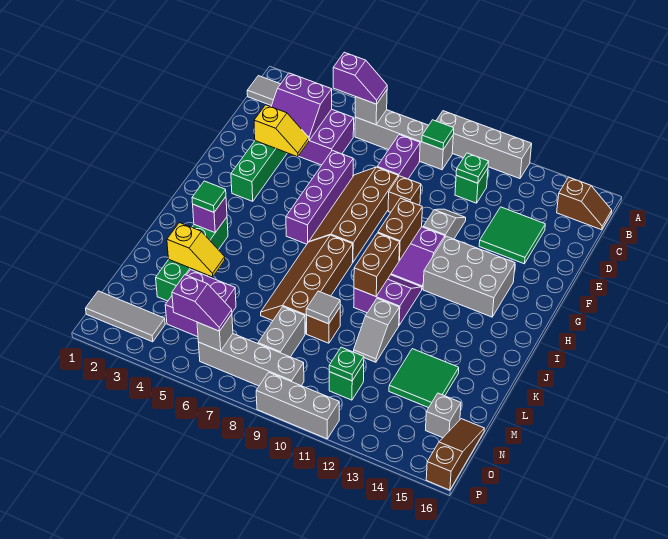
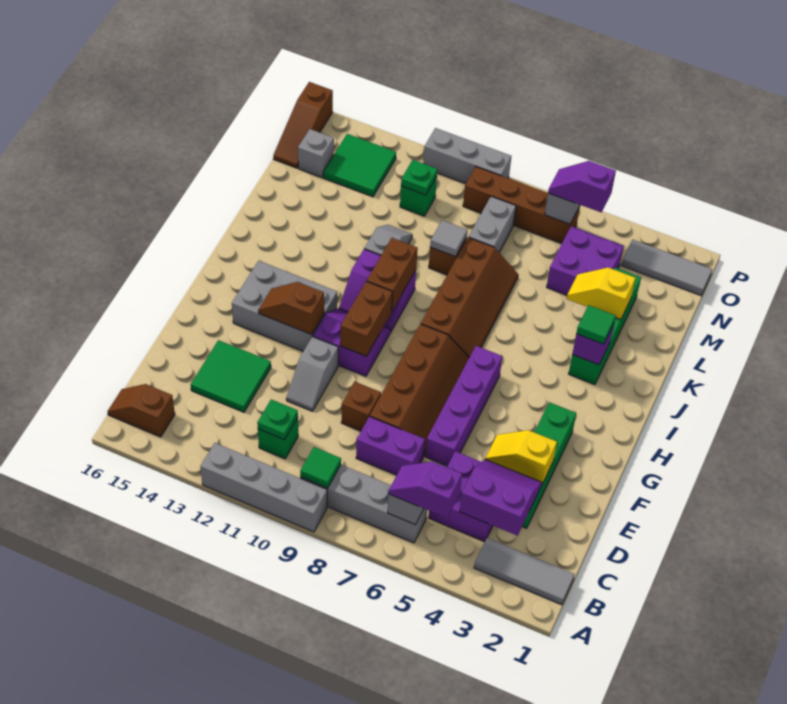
purple 1x2 brick [377,135,420,179] -> purple 1x2 brick turned to [356,417,425,475]
none -> brown 1x2 slope [258,282,324,335]
green 2x2 tile [389,349,459,408] -> green 2x2 tile moved to [323,134,396,197]
grey 1x4 brick [199,334,304,386] -> brown 1x4 brick [463,167,580,243]

